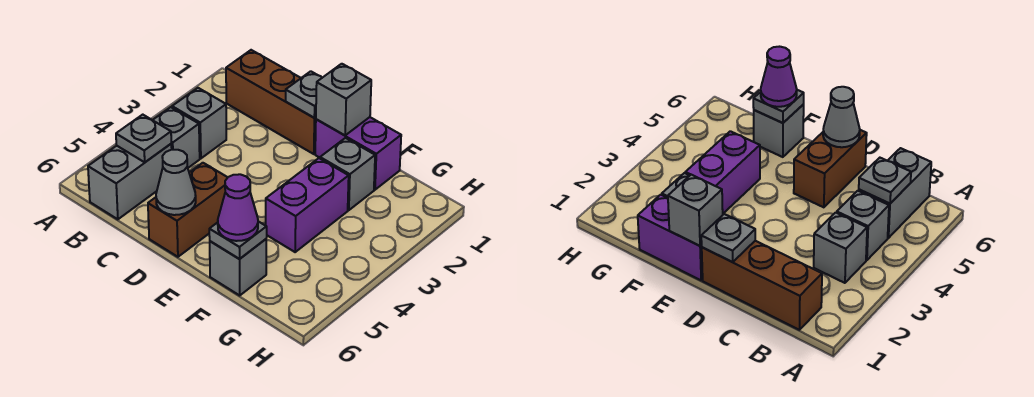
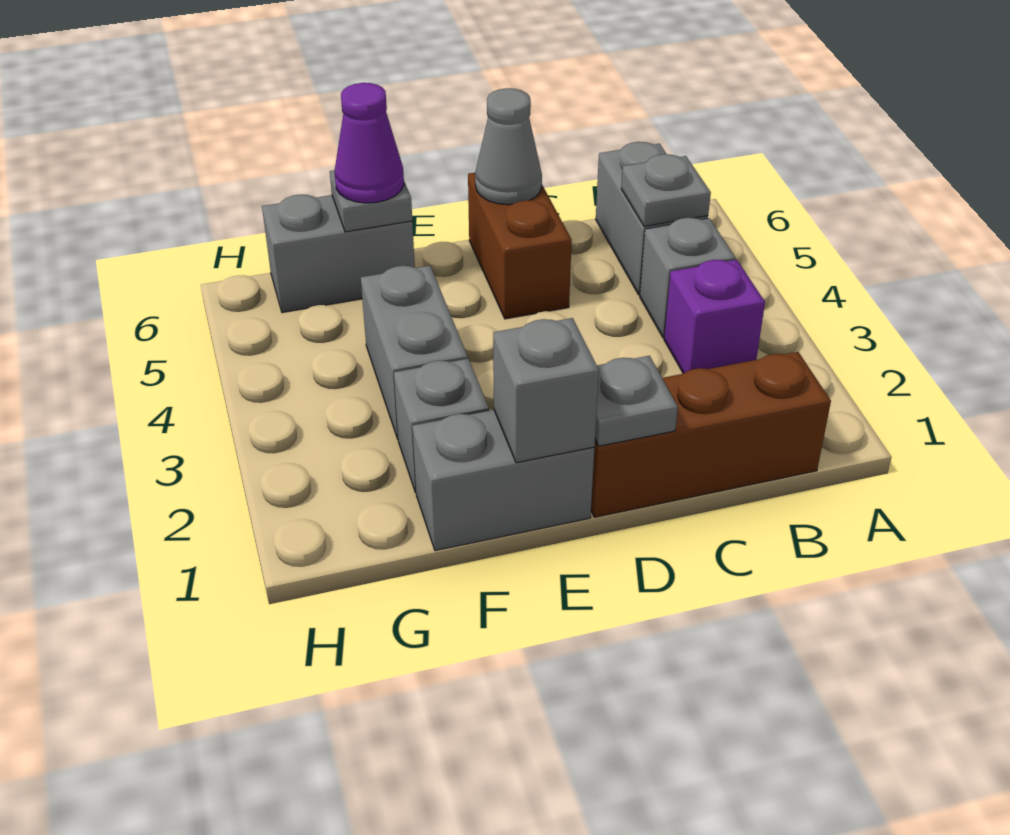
grey 1x1 brick [172,88,226,158] -> purple 1x1 brick [664,260,765,374]
purple 1x2 brick [315,117,401,190] -> grey 1x2 brick [412,410,594,551]
purple 1x2 brick [266,158,349,252] -> grey 1x2 brick [361,266,468,439]
grey 1x1 brick [210,239,266,295] -> grey 1x2 brick [262,195,415,313]

